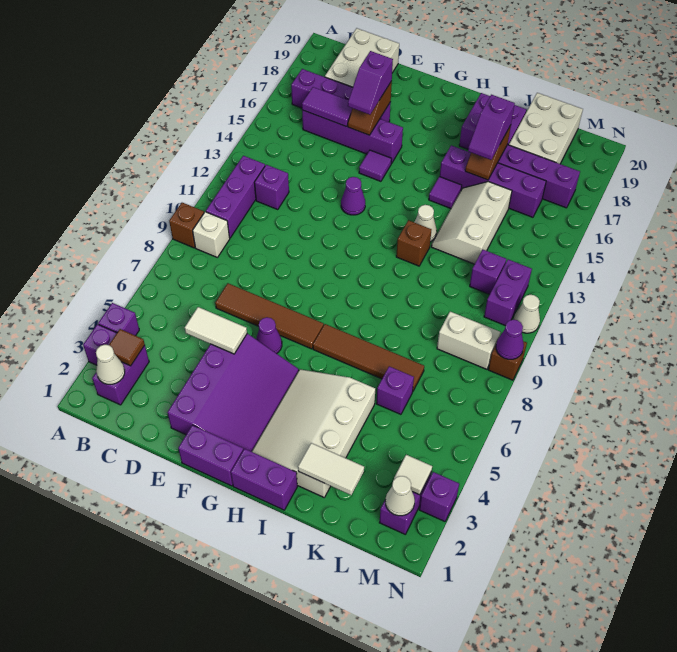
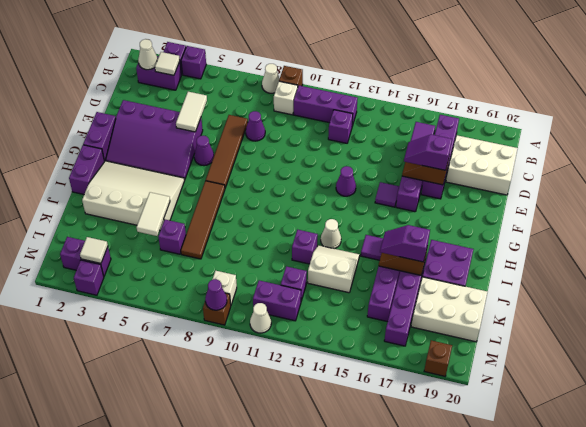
brown 1x1 tile [109,329,145,366] -> white 1x1 tile [155,52,180,75]
none -> purple 1x1 cone [246,111,265,141]
brown 1x1 brick [396,220,432,266] -> brown 1x1 brick moved to [424,340,452,376]
white 1x2 tile [298,443,364,495] -> white 1x2 tile moved to [137,192,170,236]
none -> purple 1x1 brick [292,230,318,264]
white 2x3 slope [431,182,512,264] -> white 2x2 slope [308,245,360,293]
white 1x2 brick [437,312,501,369] -> white 1x1 brick [212,270,237,305]
white 1x1 cone [385,476,415,516] -> white 1x1 cone moved to [262,64,280,93]

